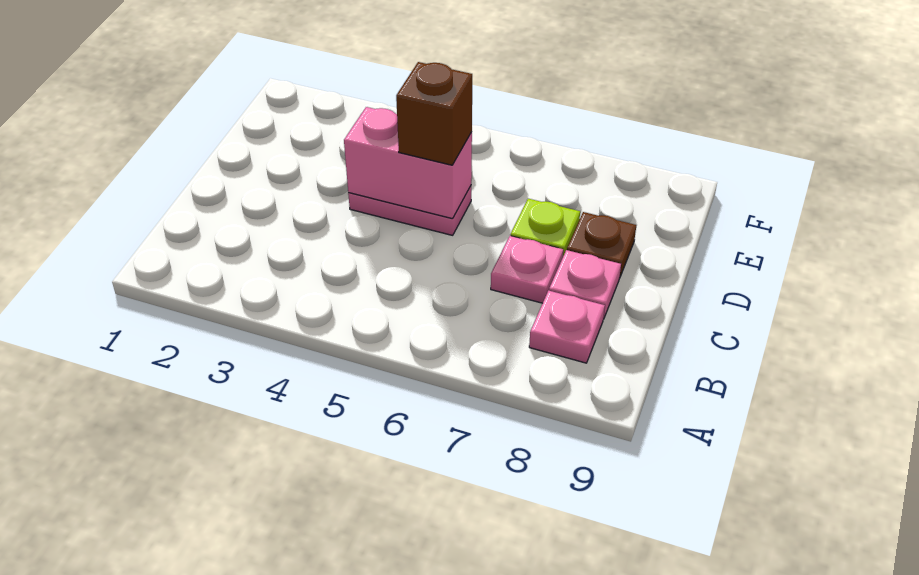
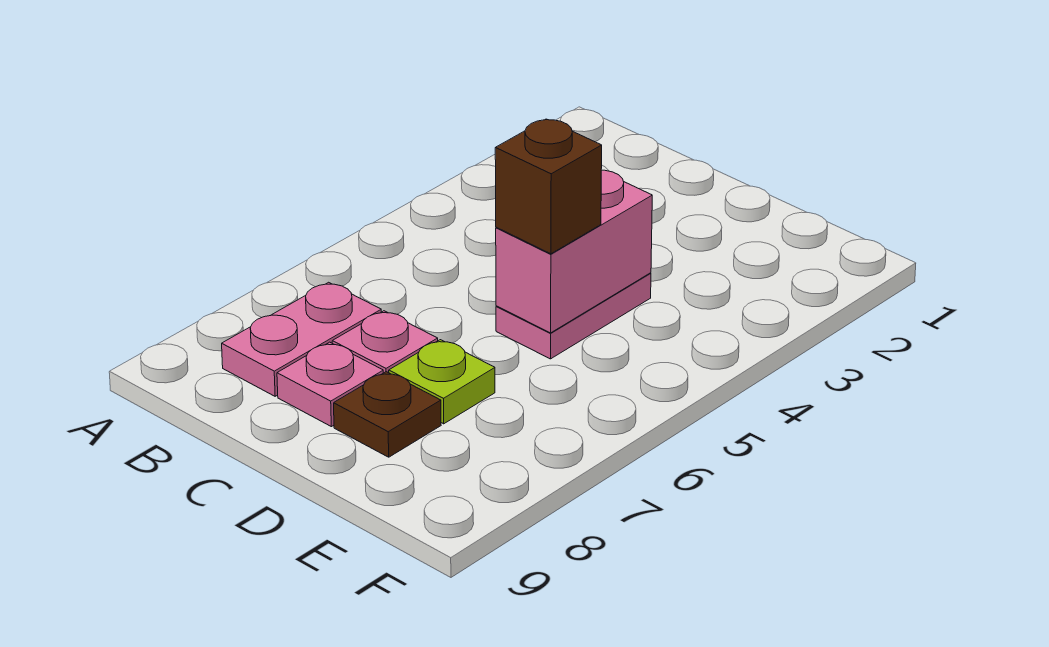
pink 1x1 plate [529,291,605,363] -> pink 1x2 plate [222,282,381,396]

